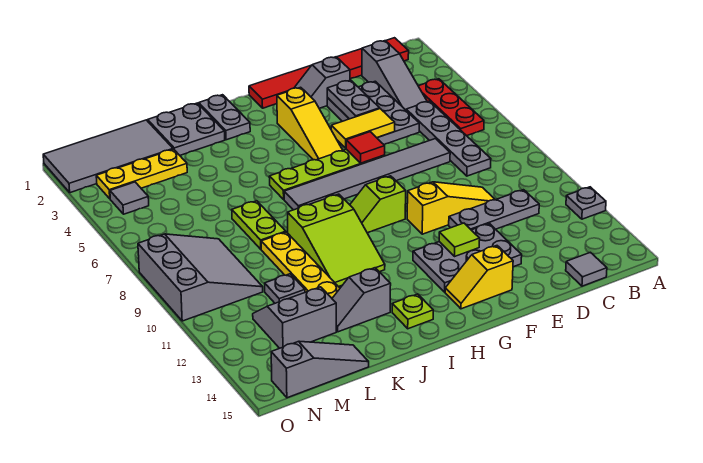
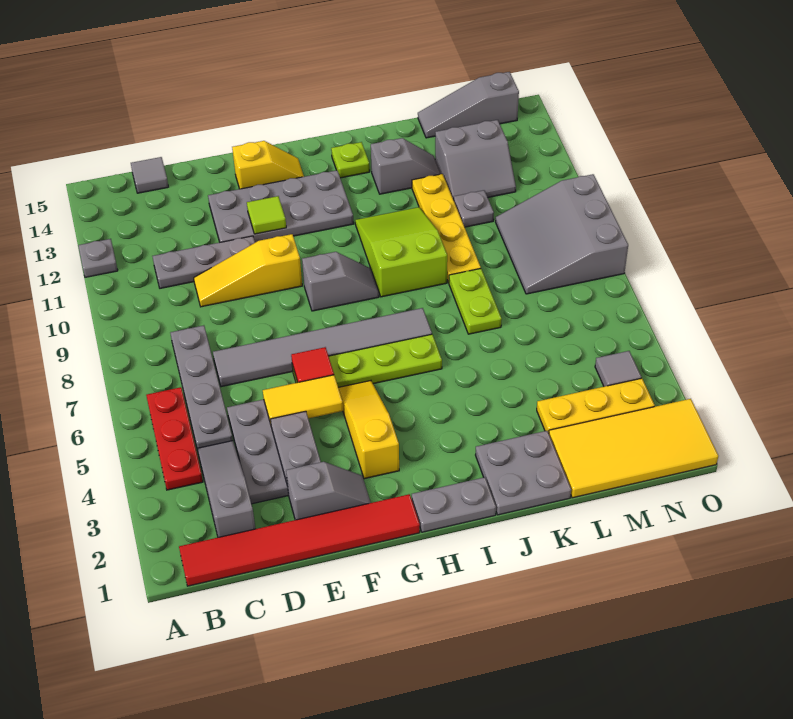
grey 2x3 plate [413,223,522,292] -> grey 2x4 plate [208,170,354,243]
lime 1x2 slope [350,176,406,233] -> grey 1x2 slope [302,252,379,311]
grey 1x2 plate [199,95,250,140] -> grey 1x2 plate turned to [412,477,496,532]
grey 2x4 tile [43,120,173,193] -> yellow 2x4 tile [549,399,718,498]

